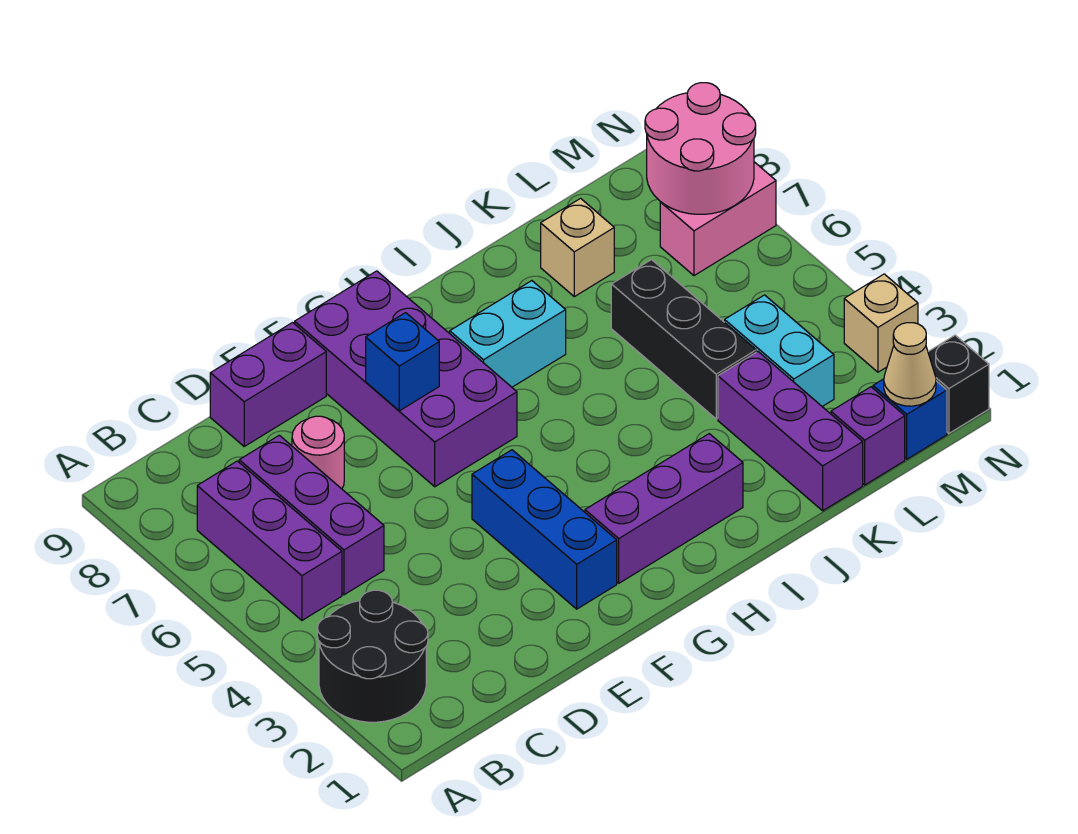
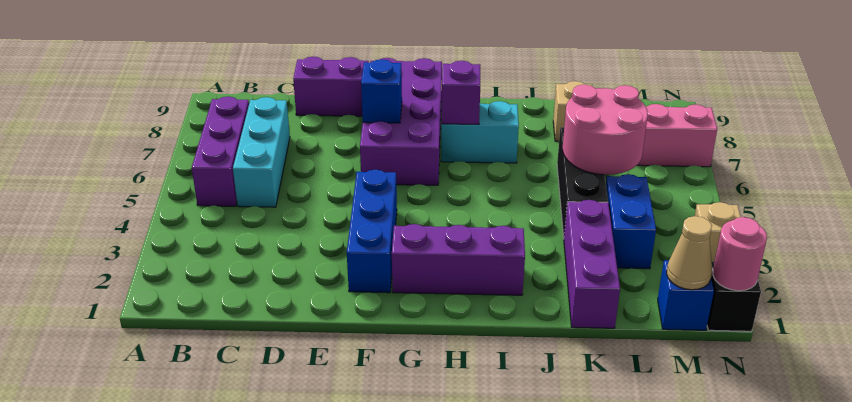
black 2x2 round brick [317,590,428,722] -> none
purple 1x3 brick [239,435,384,595] -> cyan 1x3 brick [233,97,290,207]
pink 1x1 round brick [292,416,344,489] -> pink 1x1 round brick moved to [713,217,767,291]
purple 1x1 brick [831,387,905,485] -> purple 1x1 brick moved to [442,61,480,124]
cyan 1x2 brick [725,295,834,406] -> blue 1x2 brick [606,174,656,269]
pink 2x2 round brick [645,83,756,214] -> pink 2x2 round brick moved to [563,84,648,175]

